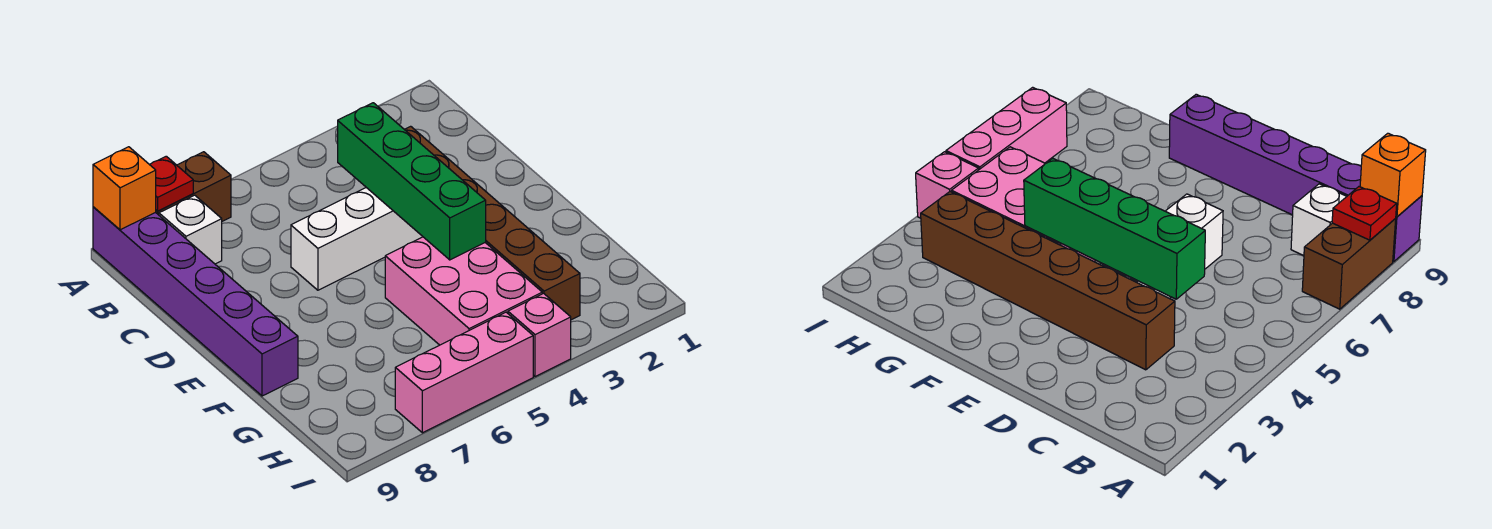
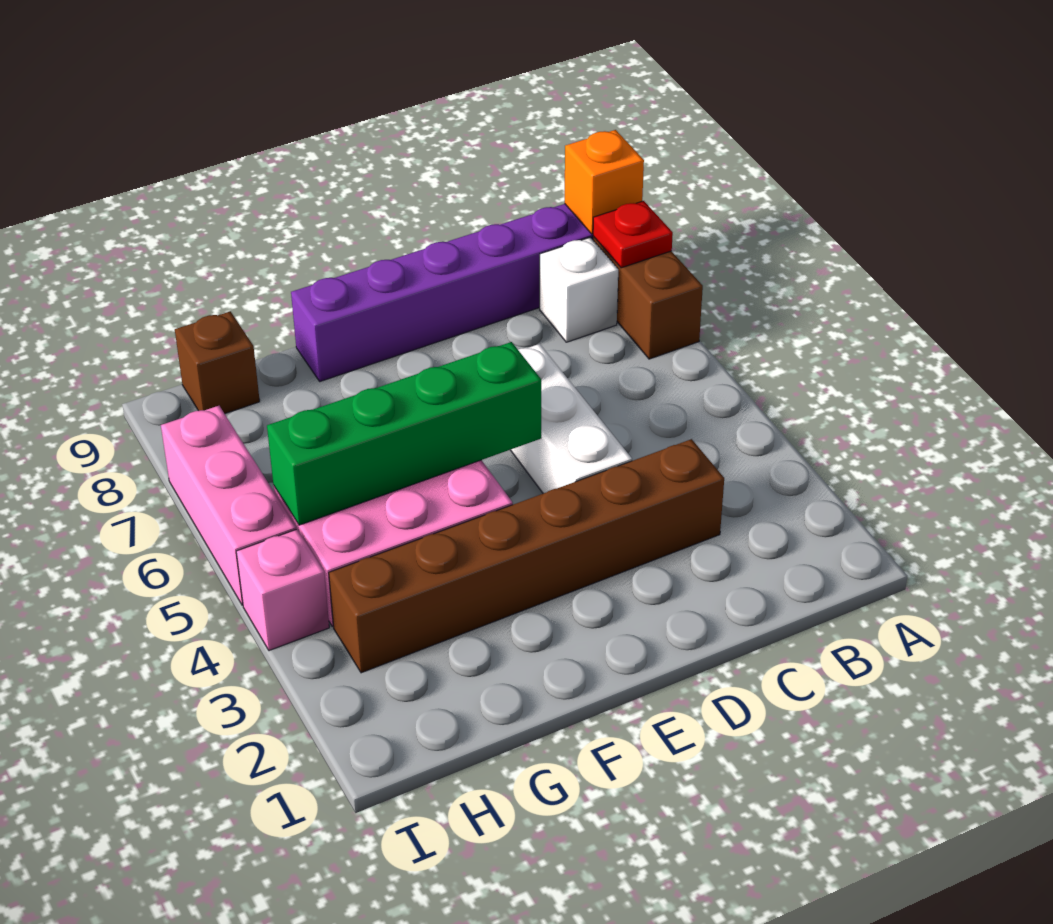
green 1x4 brick [338,103,486,260] -> green 1x4 brick moved to [267,342,541,525]
none -> brown 1x1 brick [175,311,260,414]

